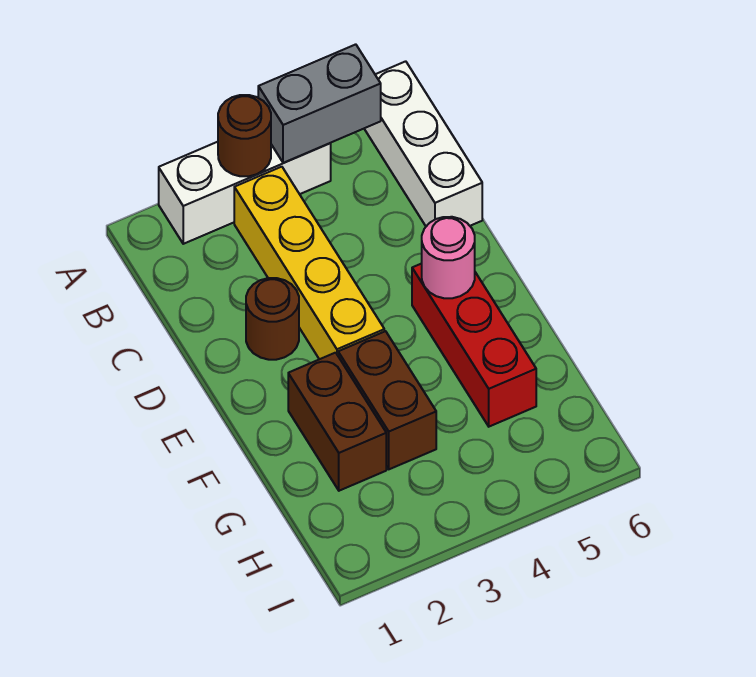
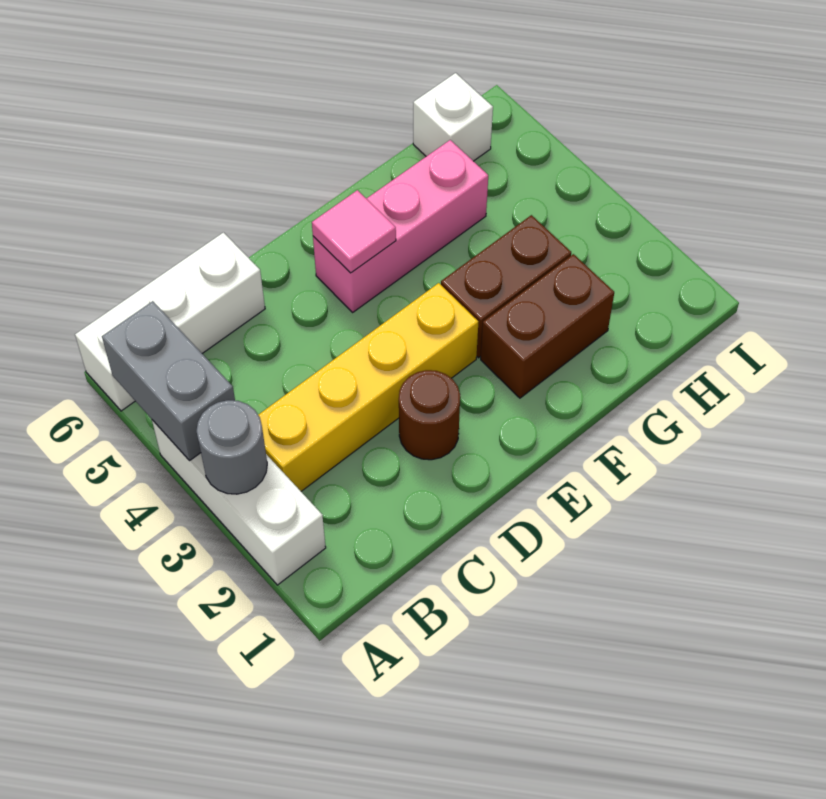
brown 1x1 round brick [218,95,271,176] -> grey 1x1 round brick [197,400,267,494]
red 1x3 brick [412,264,536,427] -> pink 1x3 brick [313,140,488,312]
pink 1x1 round brick [422,217,475,298] -> pink 1x1 tile [312,190,396,273]
none -> white 1x1 brick [413,73,493,161]

